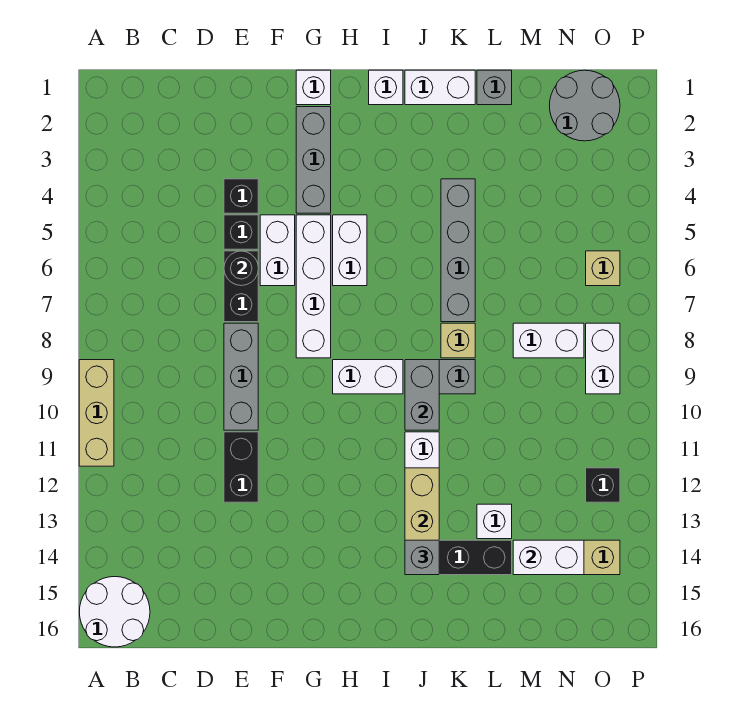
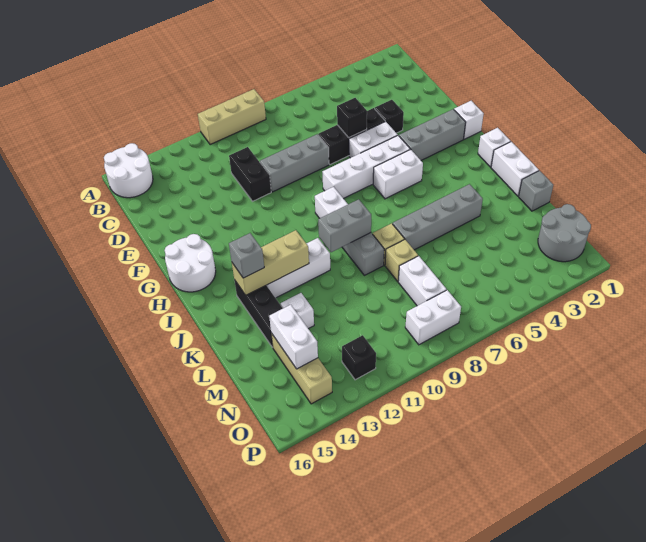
black 1x1 round brick [224,251,258,286] -> black 1x1 brick [337,98,367,137]
black 1x2 brick [224,432,258,502] -> black 1x2 brick turned to [229,147,271,201]
none -> white 2x2 round brick [165,234,216,292]
tan 1x1 brick [586,251,620,286] -> tan 1x1 brick moved to [385,239,418,281]

